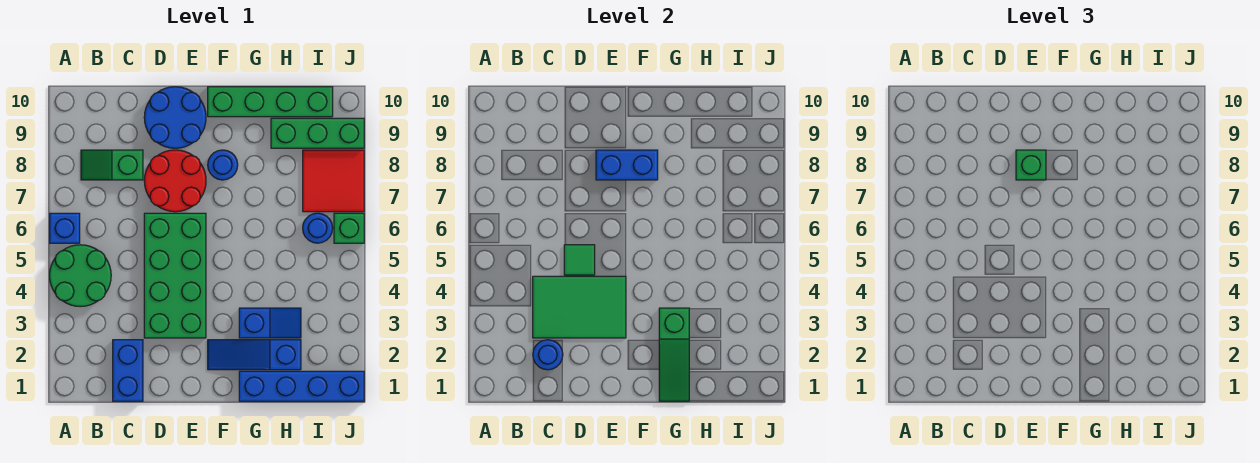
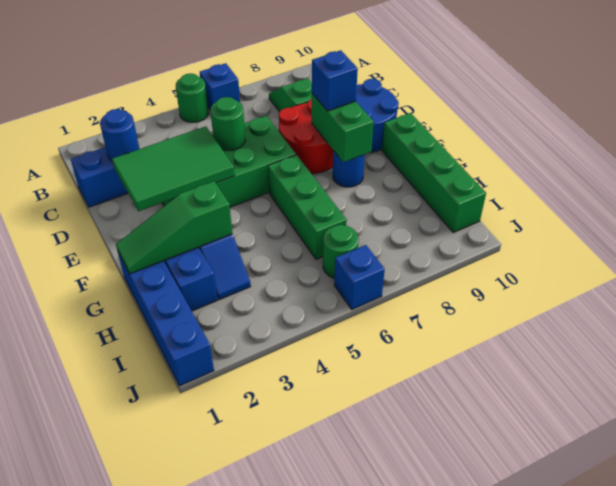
green 2x2 round brick [50,245,111,307] -> green 1x1 round brick [176,73,208,122]
green 2x3 tile [533,276,626,338] -> green 2x3 tile turned to [112,126,235,211]
green 1x1 tile [564,245,595,275] -> green 1x1 round brick [210,97,245,151]
blue 1x2 brick [596,150,658,180] -> green 1x2 brick [312,94,374,162]
green 1x1 brick [1016,150,1046,180] -> blue 1x1 brick [312,50,358,111]
green 1x3 brick [271,118,364,148] -> green 1x3 brick moved to [268,155,347,259]
blue 1x1 round brick [303,213,333,243] -> green 1x1 round brick [323,225,359,278]
red 2x2 tile [303,150,364,212] -> none
green 1x1 brick [334,213,364,243] -> blue 1x1 brick [334,245,385,309]

